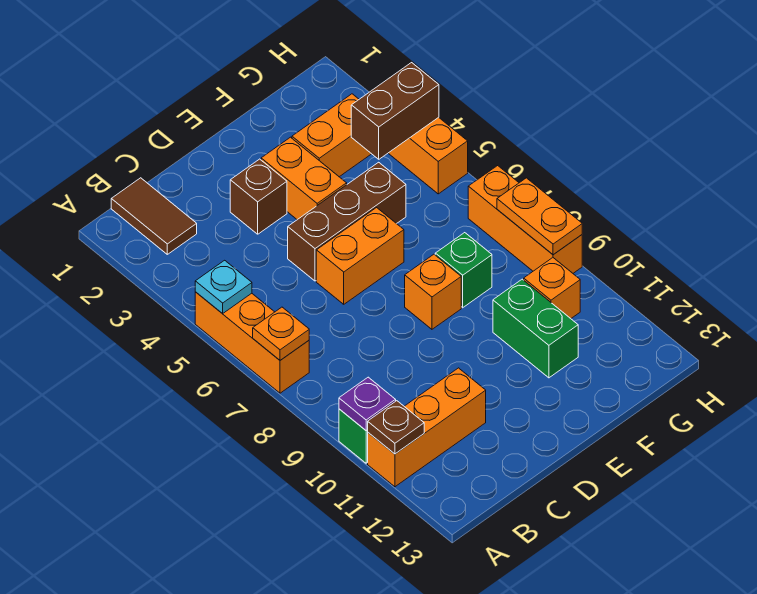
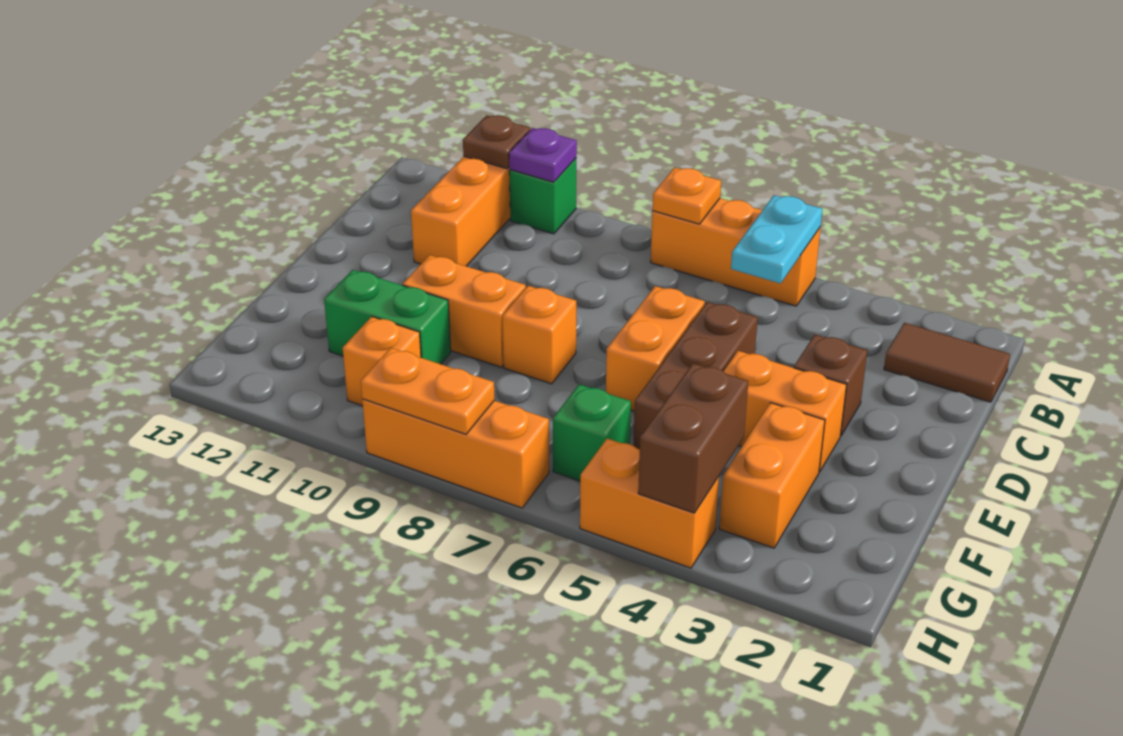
cyan 1x1 plate [195,260,252,314] -> cyan 1x2 plate [731,195,822,284]
none -> orange 1x2 brick [403,255,526,367]
green 1x1 brick [435,233,492,308] -> green 1x1 brick moved to [553,384,631,481]

